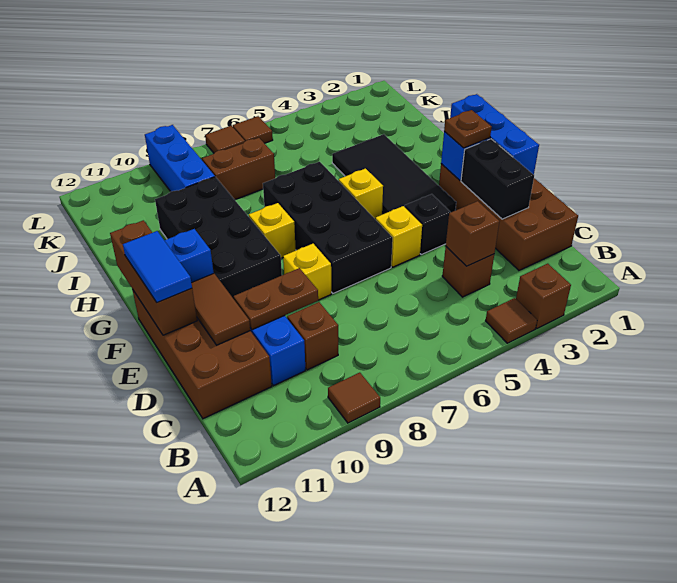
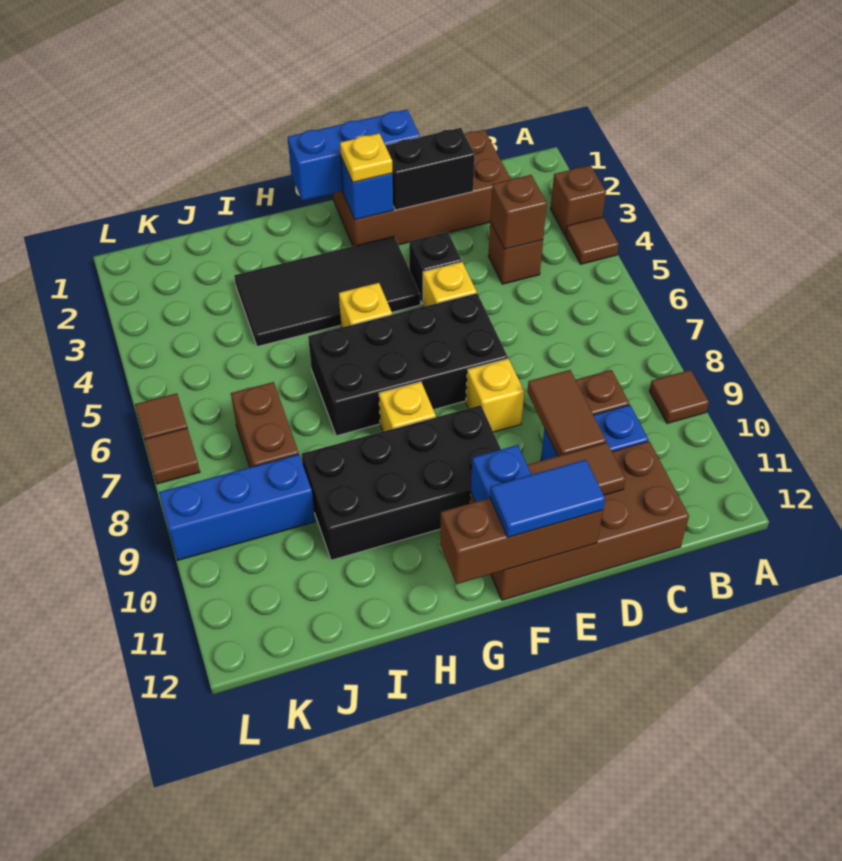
brown 1x2 plate [234,268,318,330] -> brown 1x2 tile [527,370,606,456]
brown 1x1 plate [444,110,492,148] -> yellow 1x1 plate [340,134,393,182]

